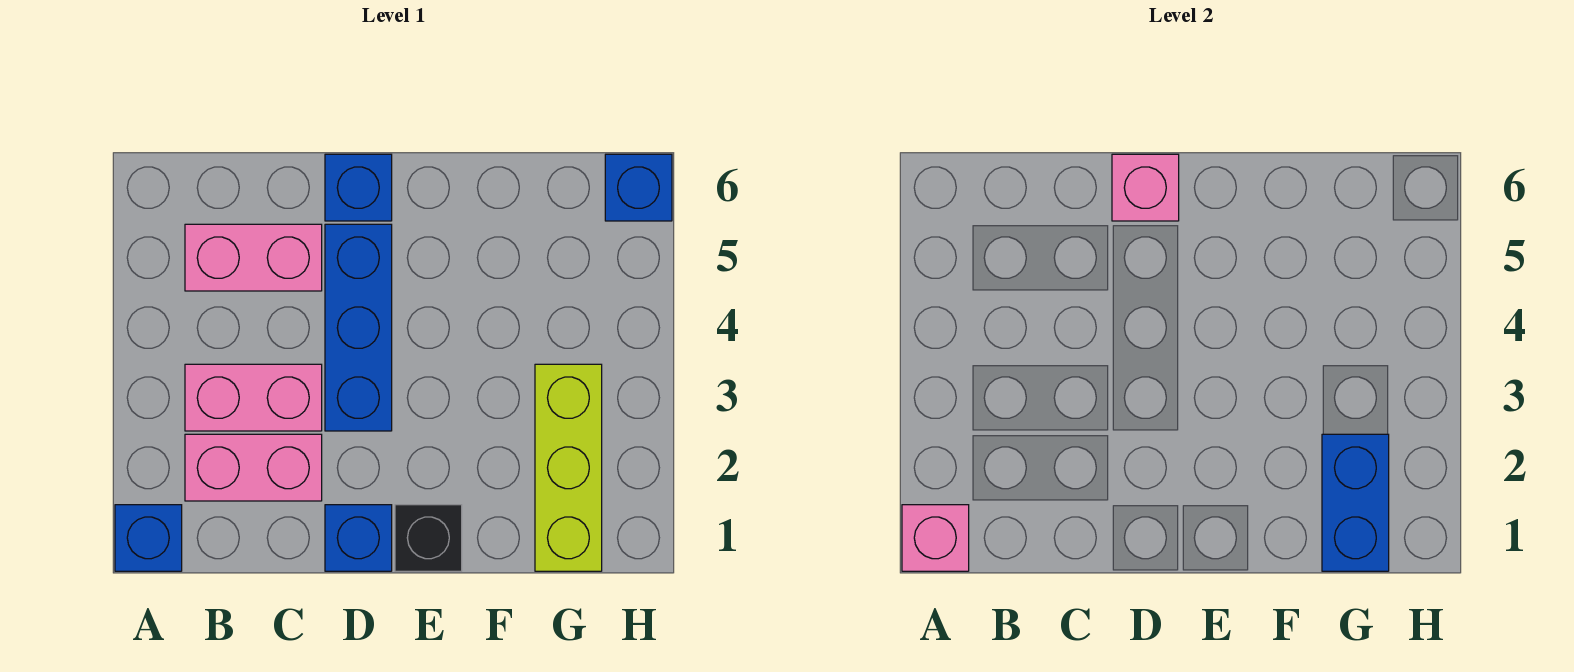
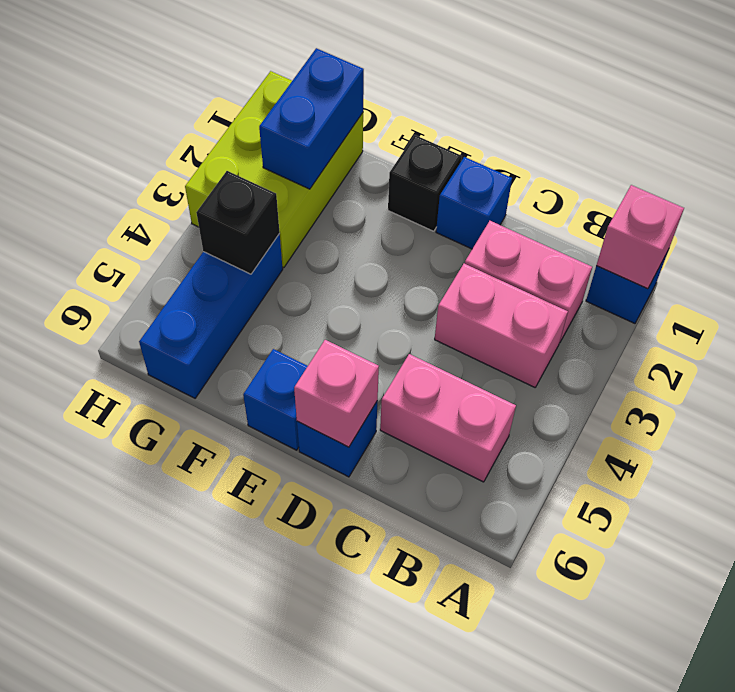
blue 1x3 brick [325,224,392,431] -> blue 1x3 brick moved to [139,234,283,398]
lime 1x3 brick [535,364,602,571] -> lime 2x3 brick [185,71,363,268]
none -> black 1x1 brick [196,171,280,274]
blue 1x1 brick [605,154,672,221] -> blue 1x1 brick moved to [243,349,308,450]

